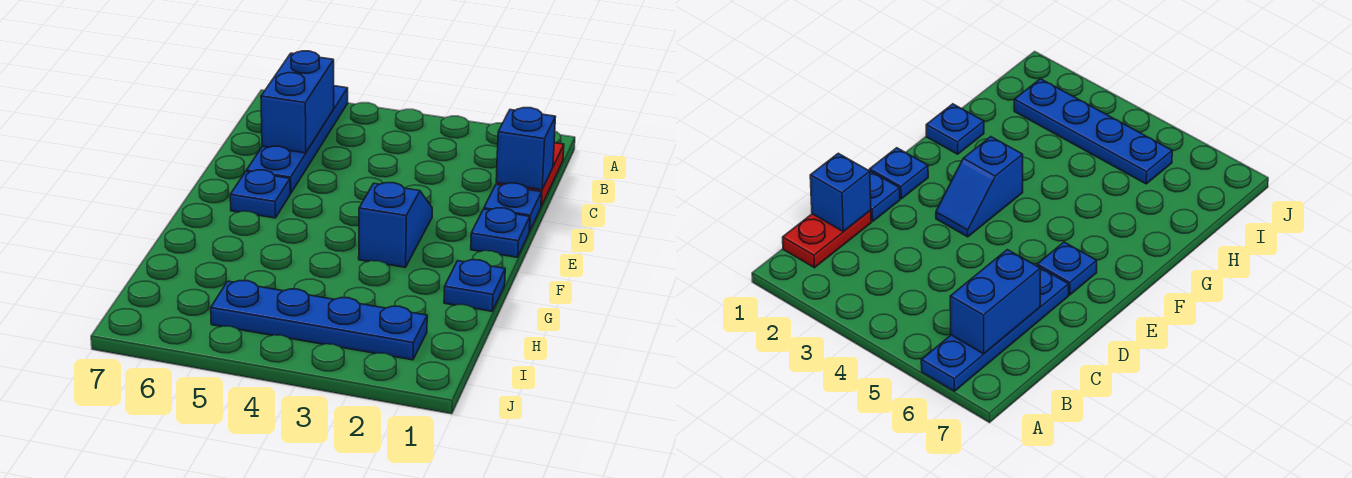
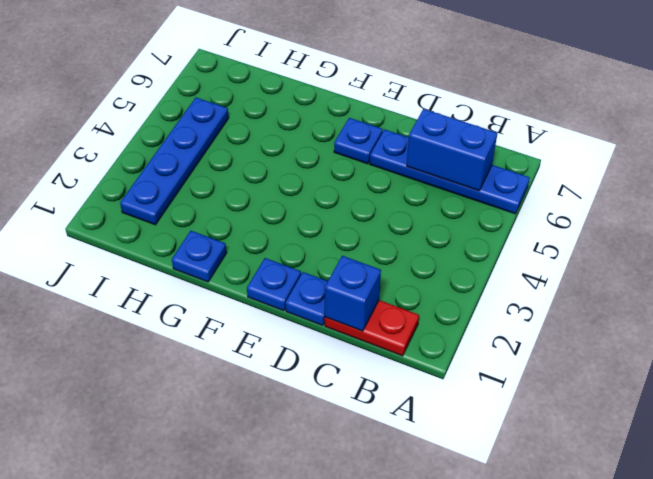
blue 1x2 slope [359,183,432,267] -> none

